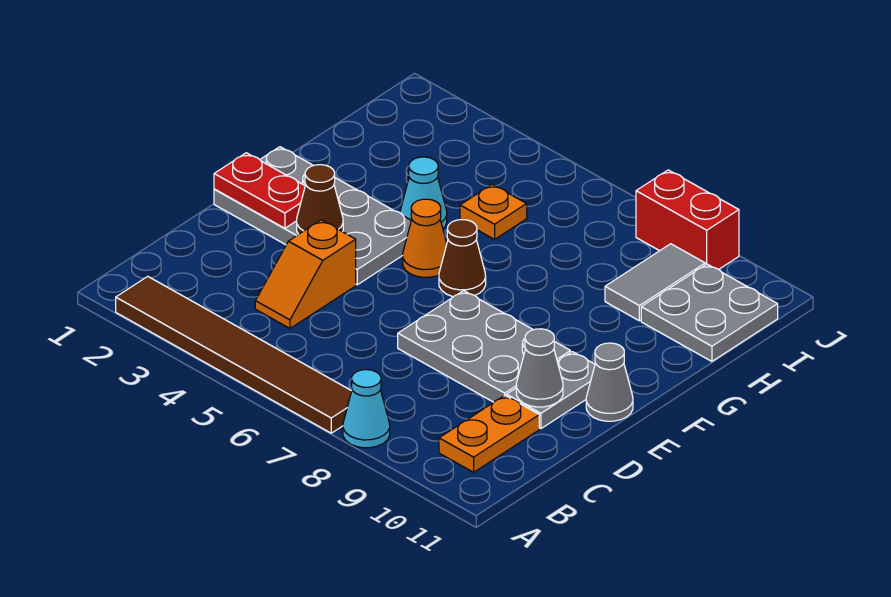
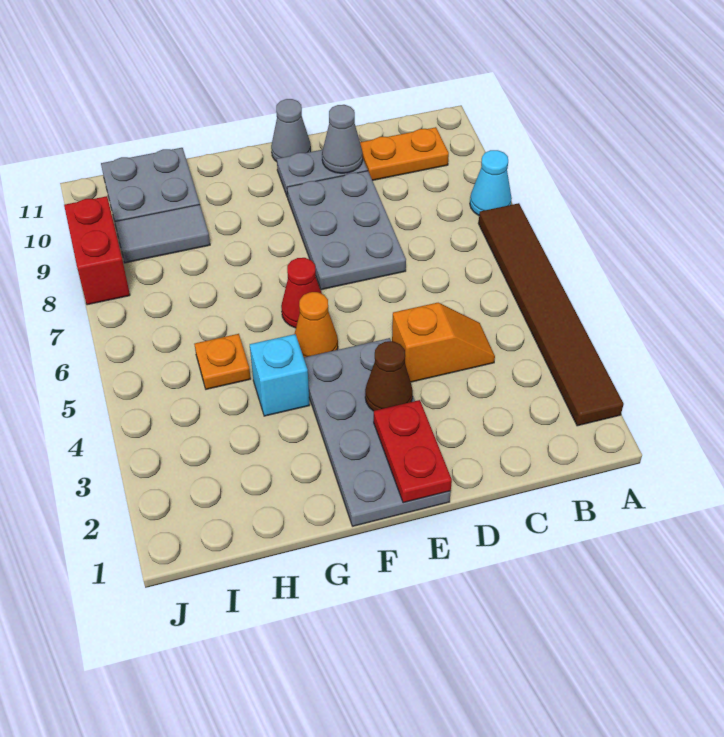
brown 1x1 cone [439,220,486,297] -> red 1x1 cone [281,258,322,328]
cyan 1x1 cone [400,157,447,228] -> cyan 1x1 brick [250,334,310,416]

